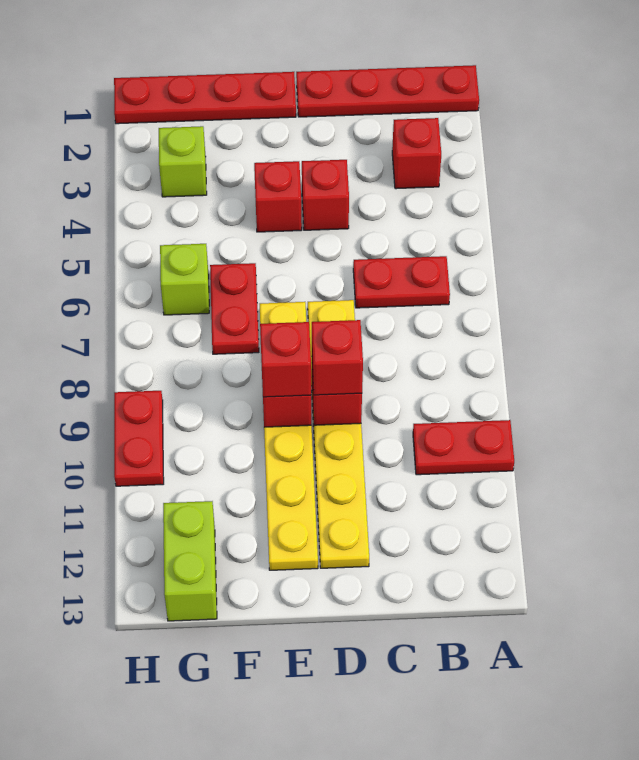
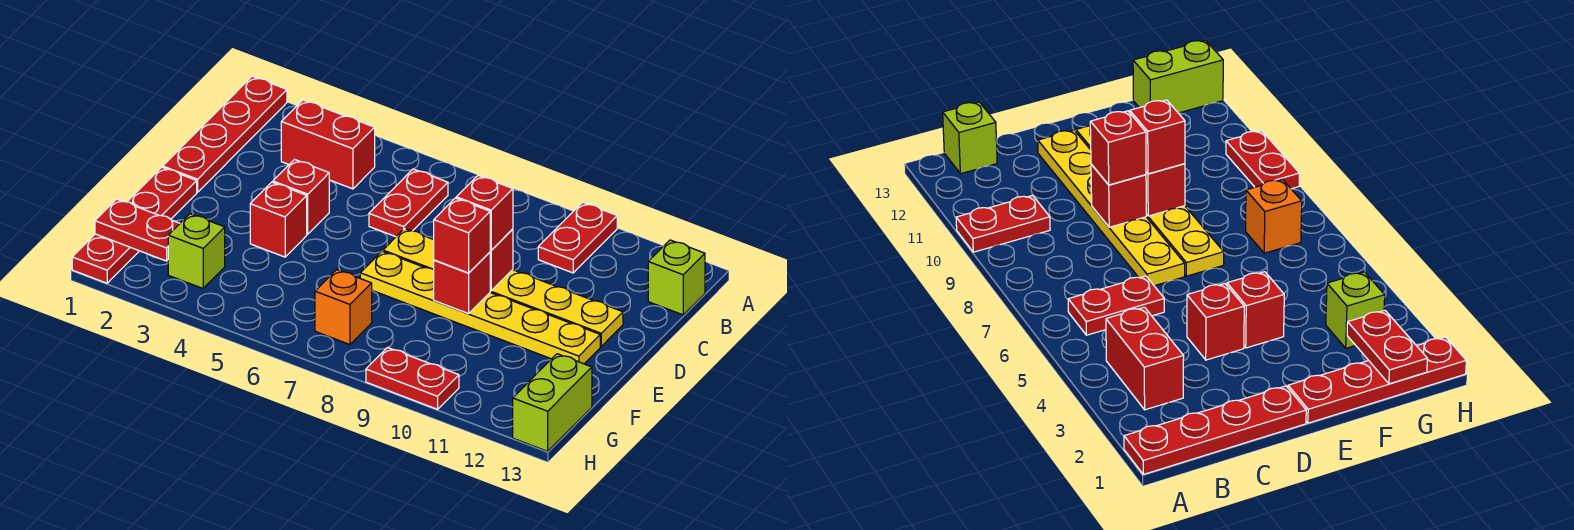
red 1x1 brick [392,118,441,189] -> red 1x2 brick [281,100,375,189]
red 1x2 plate [210,263,259,354] -> red 1x2 plate moved to [95,199,180,261]
lime 1x1 brick [160,244,209,315] -> lime 1x1 brick moved to [648,240,705,315]
none -> orange 1x1 brick [315,270,372,345]
lime 1x2 brick [163,501,217,621] -> lime 1x2 brick turned to [513,354,592,451]

